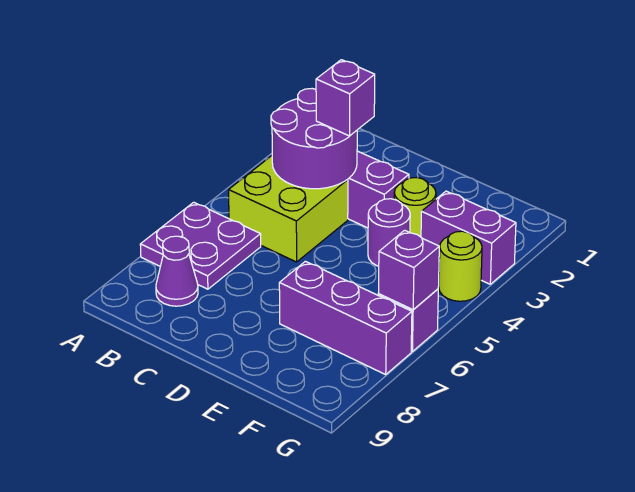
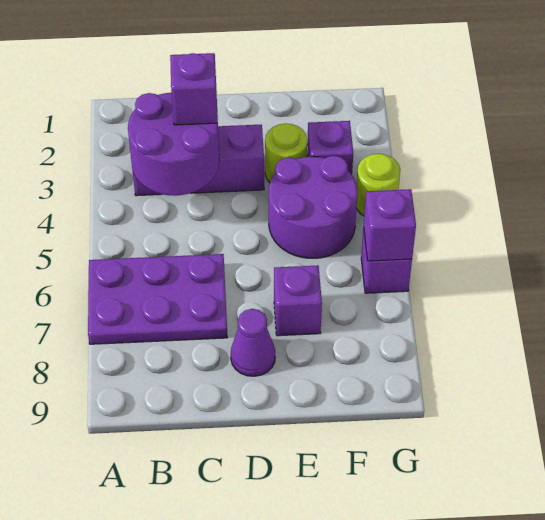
purple 2x2 plate [140,202,261,289] -> purple 2x3 plate [88,254,228,344]
lime 2x2 brick [229,156,348,262] -> none
purple 1x1 cone [156,236,198,306] -> purple 1x1 cone moved to [231,309,275,376]
purple 1x1 round brick [368,199,410,266] -> purple 2x2 round brick [269,156,357,258]
purple 1x3 brick [279,261,412,375] -> purple 1x1 brick [274,265,322,336]
purple 1x2 brick [421,191,516,284] -> purple 1x1 brick [307,121,353,174]

